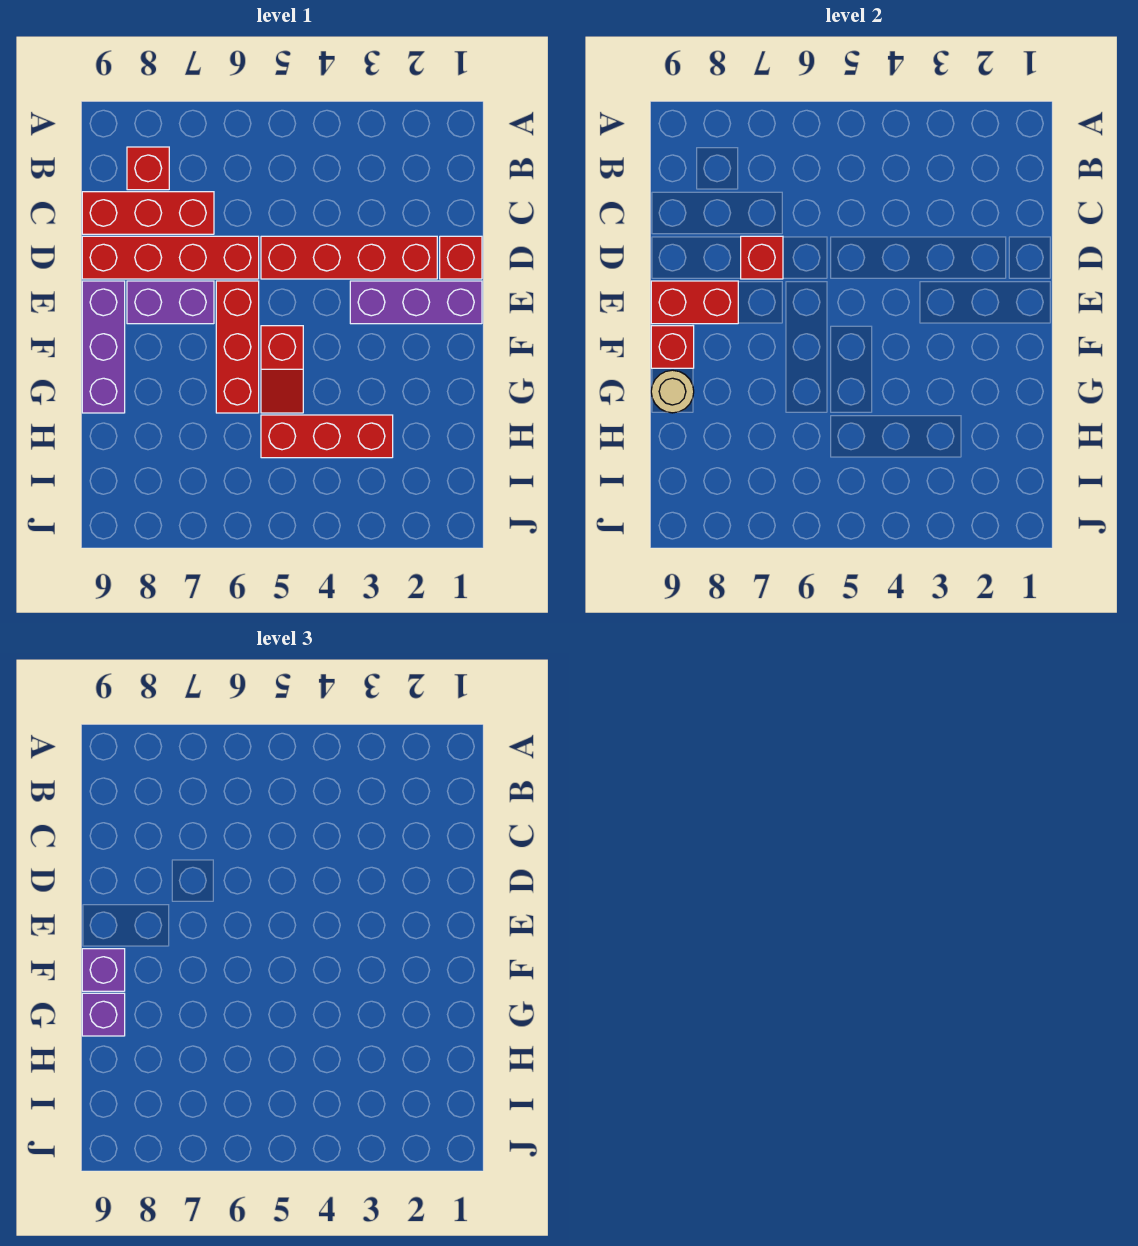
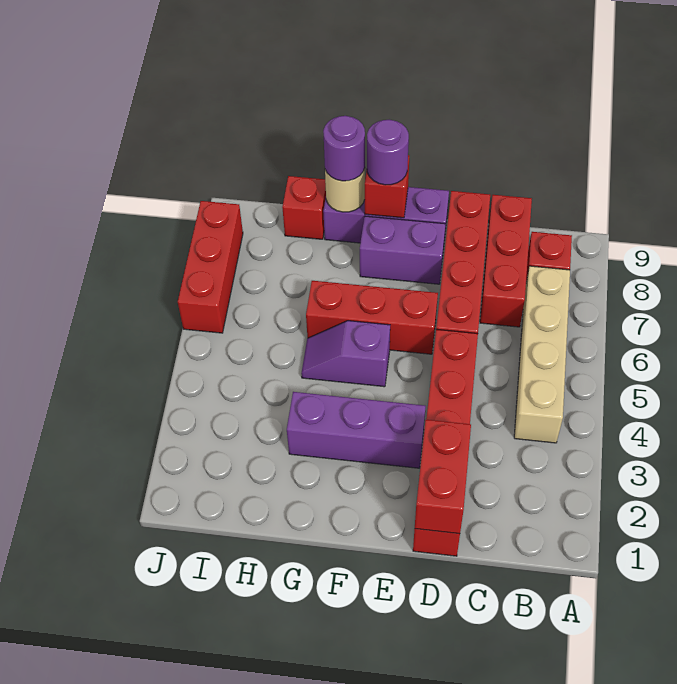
none -> tan 1x4 brick [514,266,570,443]
red 1x1 brick [741,236,783,279] -> red 1x1 brick moved to [282,176,326,239]
purple 1x3 brick [350,281,482,324] -> purple 1x3 brick turned to [287,392,426,468]
purple 1x2 brick [127,281,214,324] -> purple 1x2 brick turned to [360,216,446,284]
red 1x2 brick [651,281,738,324] -> red 1x2 brick moved to [415,420,471,534]
red 1x2 slope [261,326,303,413] -> purple 1x2 slope [301,321,390,387]
purple 1x1 brick [82,949,125,991] -> purple 1x1 round brick [367,120,409,185]
purple 1x1 brick [82,993,125,1036] -> purple 1x1 round brick [323,116,365,181]
red 1x3 brick [261,415,393,458] -> red 1x3 brick moved to [178,201,243,333]

